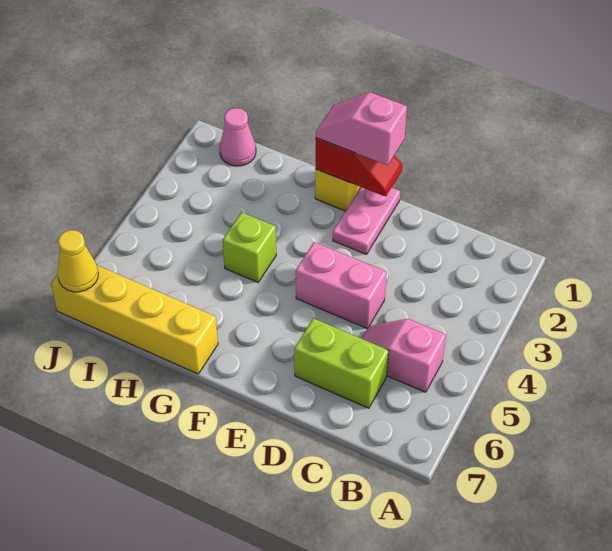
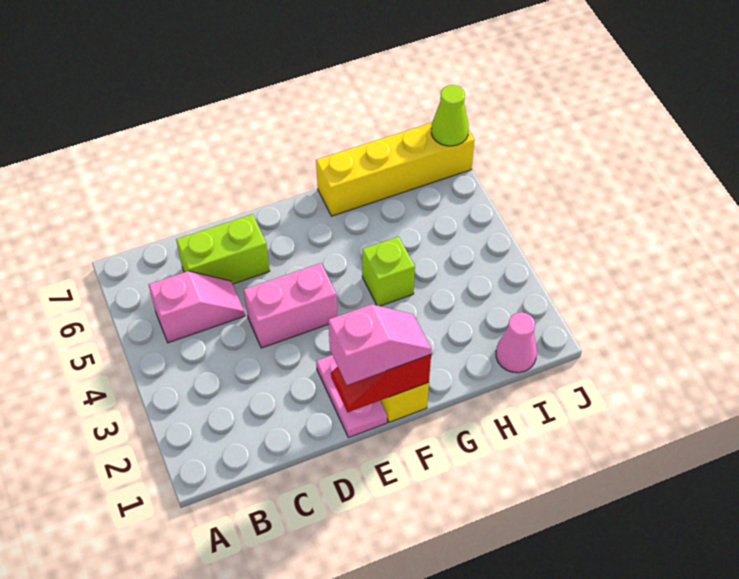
yellow 1x1 cone [57,230,98,292] -> lime 1x1 cone [431,85,469,146]

